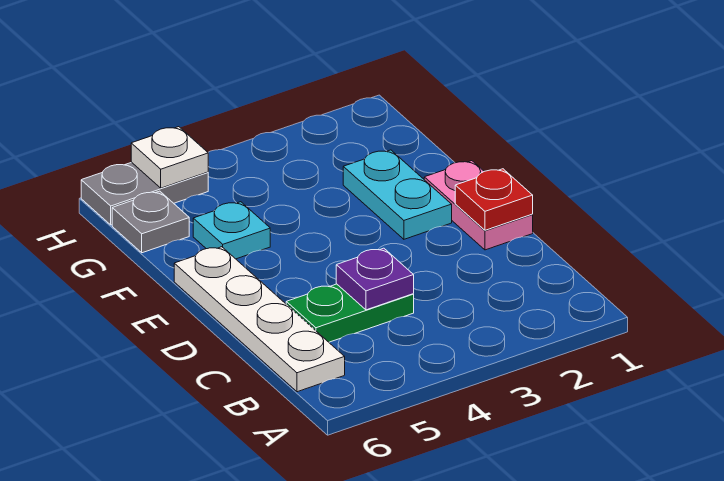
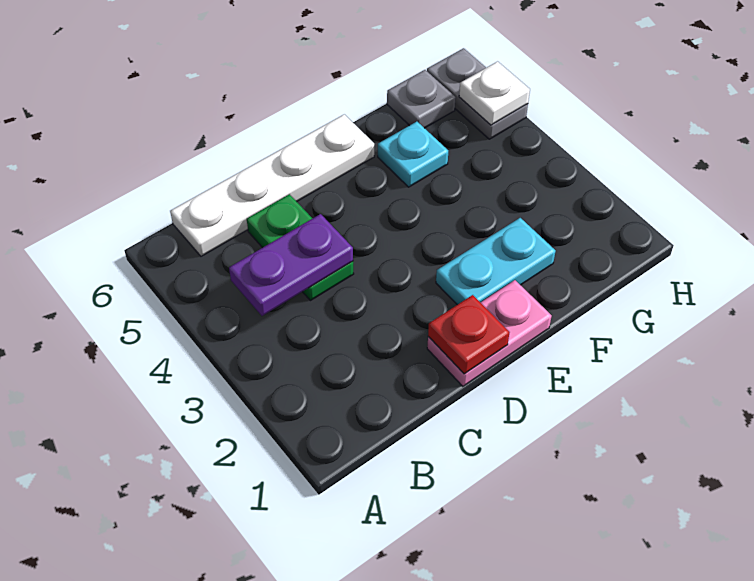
purple 1x1 plate [336,248,414,310] -> purple 1x2 plate [229,214,353,316]

